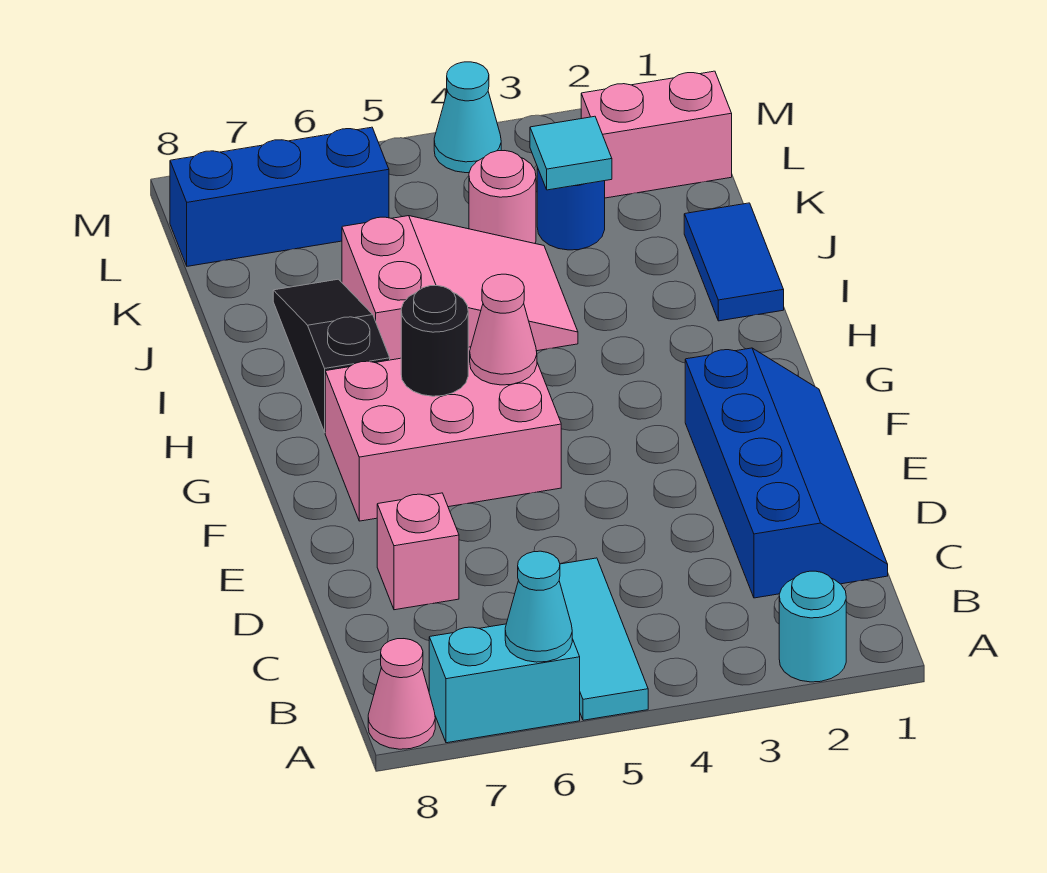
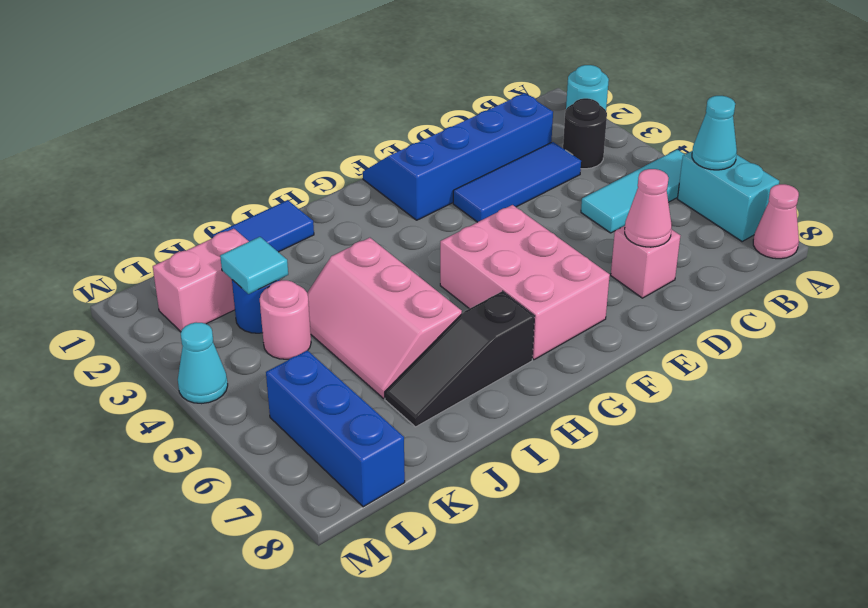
none -> blue 1x3 tile [453,142,581,222]
pink 1x1 cone [470,274,537,385] -> pink 1x1 cone moved to [625,169,672,247]
black 1x1 round brick [401,286,468,396] -> black 1x1 round brick moved to [563,98,607,169]
pink 2x3 slope [342,216,578,360] -> pink 2x3 slope turned to [307,238,462,398]
pink 1x2 brick [581,71,732,198] -> pink 1x2 brick turned to [153,229,249,332]

